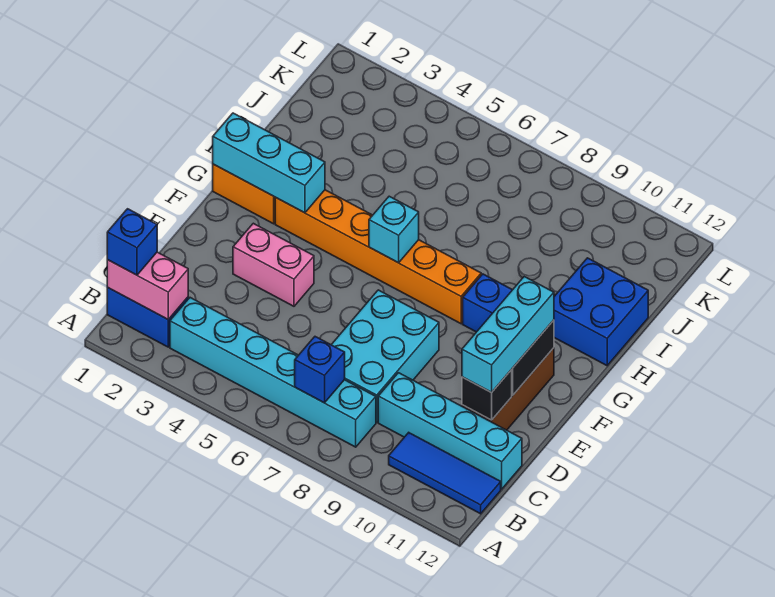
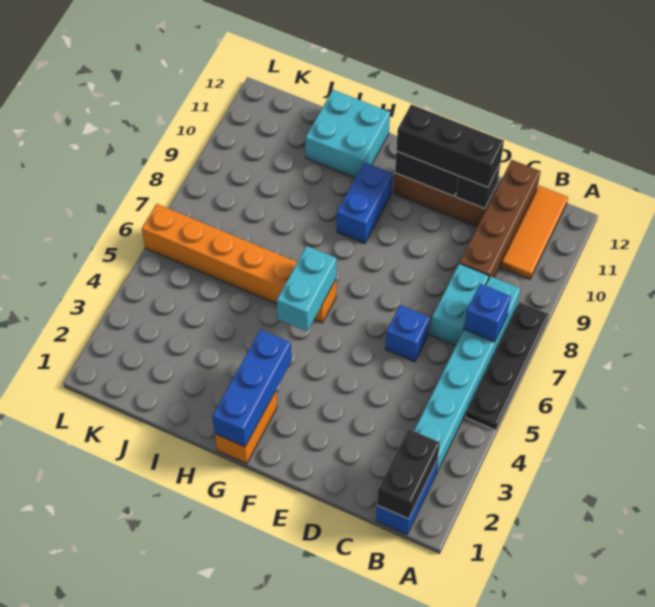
none -> black 1x4 plate [466,302,549,430]
pink 1x2 brick [107,252,188,319] -> black 1x2 brick [377,429,440,519]
blue 1x1 brick [107,209,157,275] -> blue 1x1 brick moved to [385,305,430,362]
blue 1x3 tile [389,433,501,514] -> orange 1x3 tile [501,186,568,279]
cyan 2x3 brick [331,290,439,422] -> cyan 1x2 brick [430,263,489,346]
cyan 1x4 brick [378,373,522,489] -> brown 1x4 brick [460,160,540,280]
cyan 1x3 brick [462,277,554,392] -> black 1x3 brick [396,104,504,187]
pink 1x2 brick [233,223,314,306] -> none
cyan 1x3 brick [213,113,325,213] -> blue 1x3 brick [212,330,291,447]
orange 1x6 brick [275,190,481,324] -> orange 1x6 brick turned to [142,204,336,323]
cyan 1x1 brick [369,196,419,263] -> cyan 1x2 brick [277,246,337,331]
blue 2x2 brick [554,258,648,366] -> cyan 2x2 brick [306,90,390,178]

